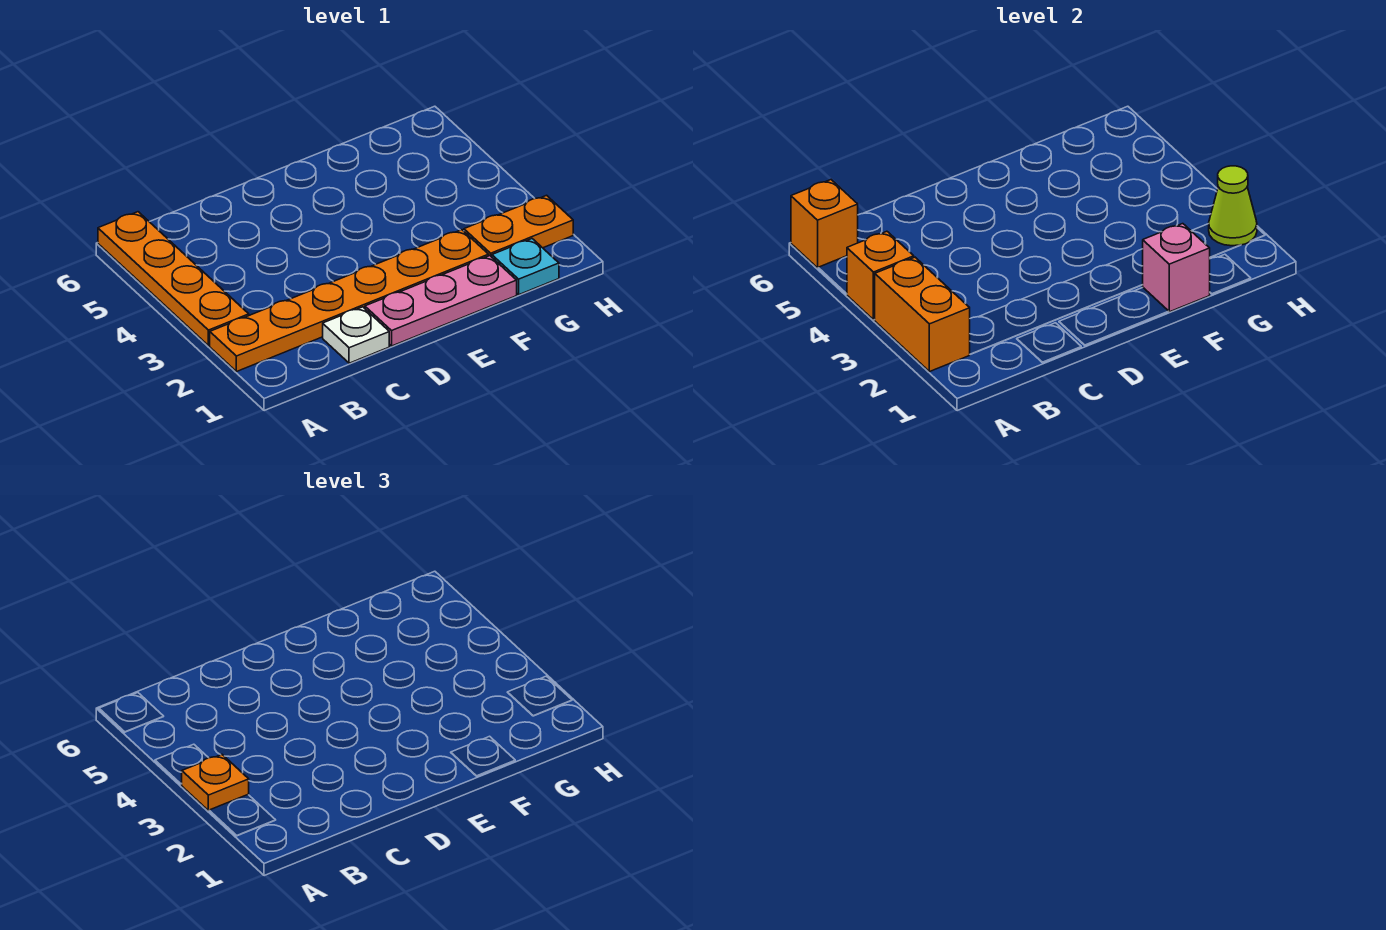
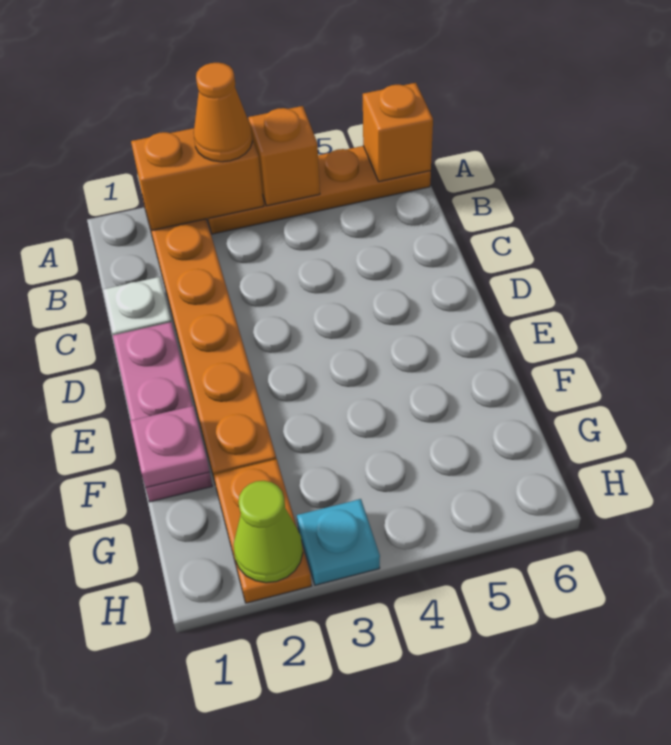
orange 1x1 plate [182,755,249,811] -> orange 1x1 cone [194,63,252,162]
pink 1x1 brick [1143,224,1210,312] -> pink 1x1 plate [130,406,209,488]
cyan 1x1 plate [492,239,559,295] -> cyan 1x1 plate moved to [297,499,380,585]

